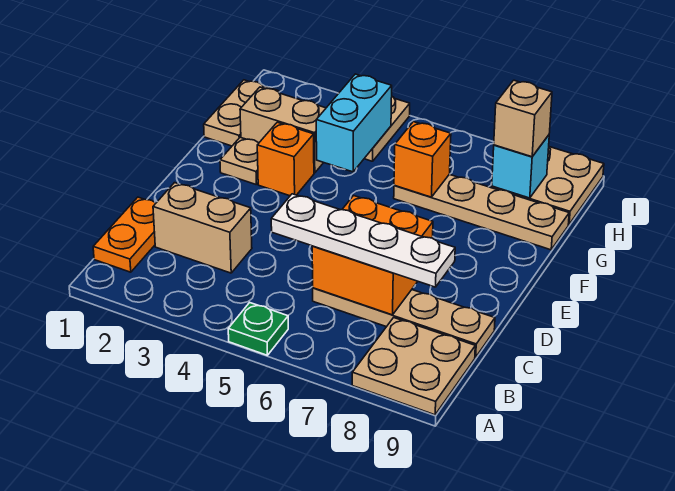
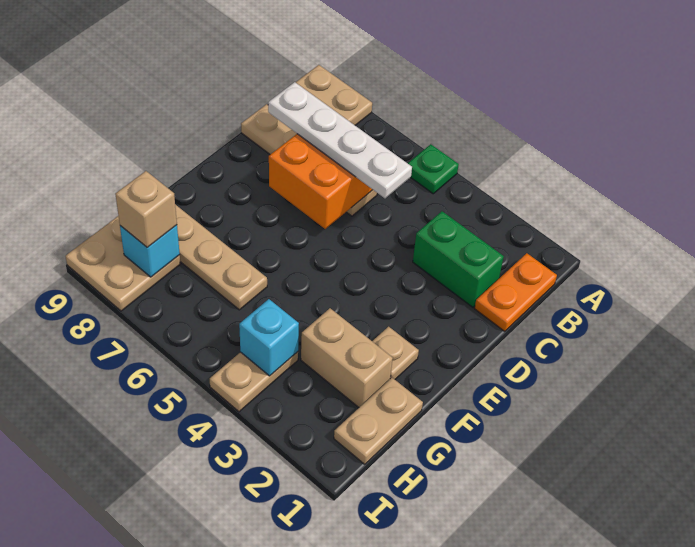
tan 1x2 brick [153,183,252,273] -> green 1x2 brick [413,211,504,307]
orange 1x1 brick [257,122,314,196] -> none
cyan 1x2 brick [316,74,392,172] -> cyan 1x1 brick [239,299,299,376]
orange 1x1 brick [394,122,451,197] -> none

